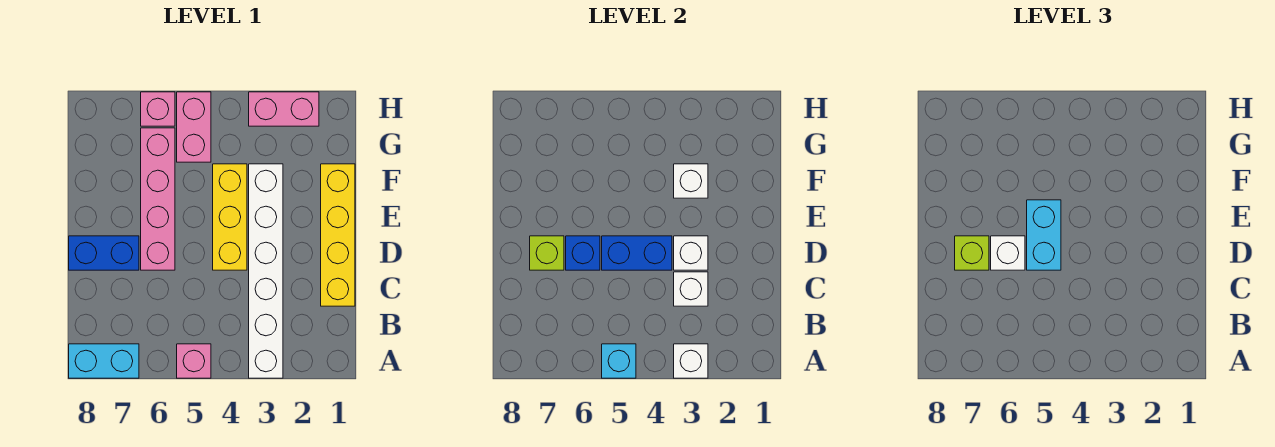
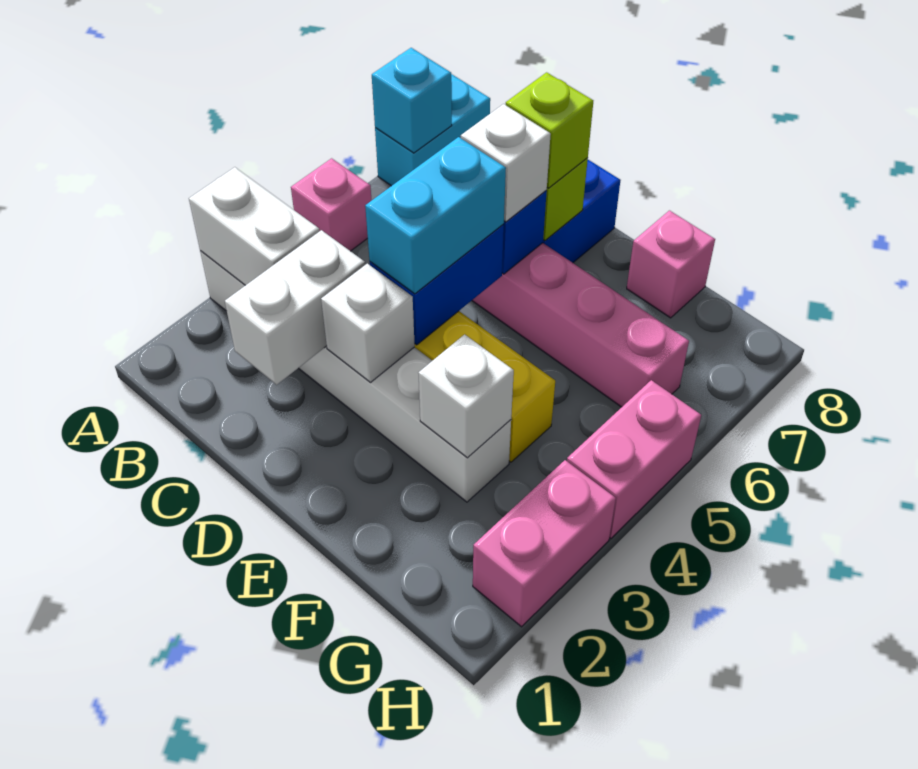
white 1x1 brick [674,344,708,378] -> white 1x2 brick [189,167,319,285]
cyan 1x1 brick [602,344,636,378] -> cyan 1x1 brick moved to [372,48,452,153]
yellow 1x4 brick [321,164,355,306] -> none
white 1x1 brick [674,272,708,306] -> white 1x2 brick [225,230,365,385]
cyan 1x2 brick [1027,200,1061,270] -> cyan 1x2 brick turned to [365,137,506,294]
pink 1x2 brick [177,92,211,162] -> pink 1x2 brick turned to [567,380,701,539]
pink 1x1 brick [141,92,175,126] -> pink 1x1 brick moved to [627,211,715,318]

